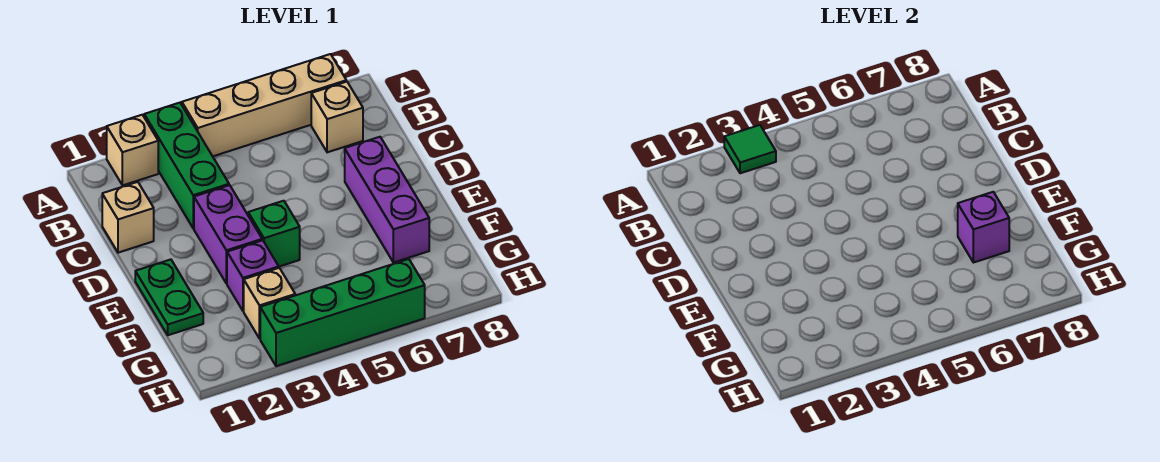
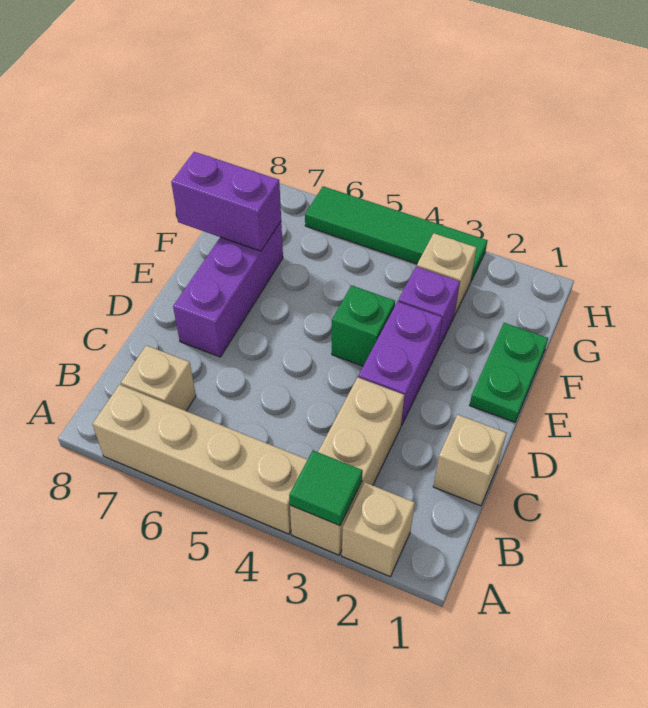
green 1x3 brick [144,103,229,228] -> tan 1x3 brick [290,377,404,555]
purple 1x1 brick [958,192,1009,263] -> purple 1x2 brick [171,152,281,251]
green 1x4 brick [260,259,425,366] -> green 1x4 tile [305,186,488,281]

